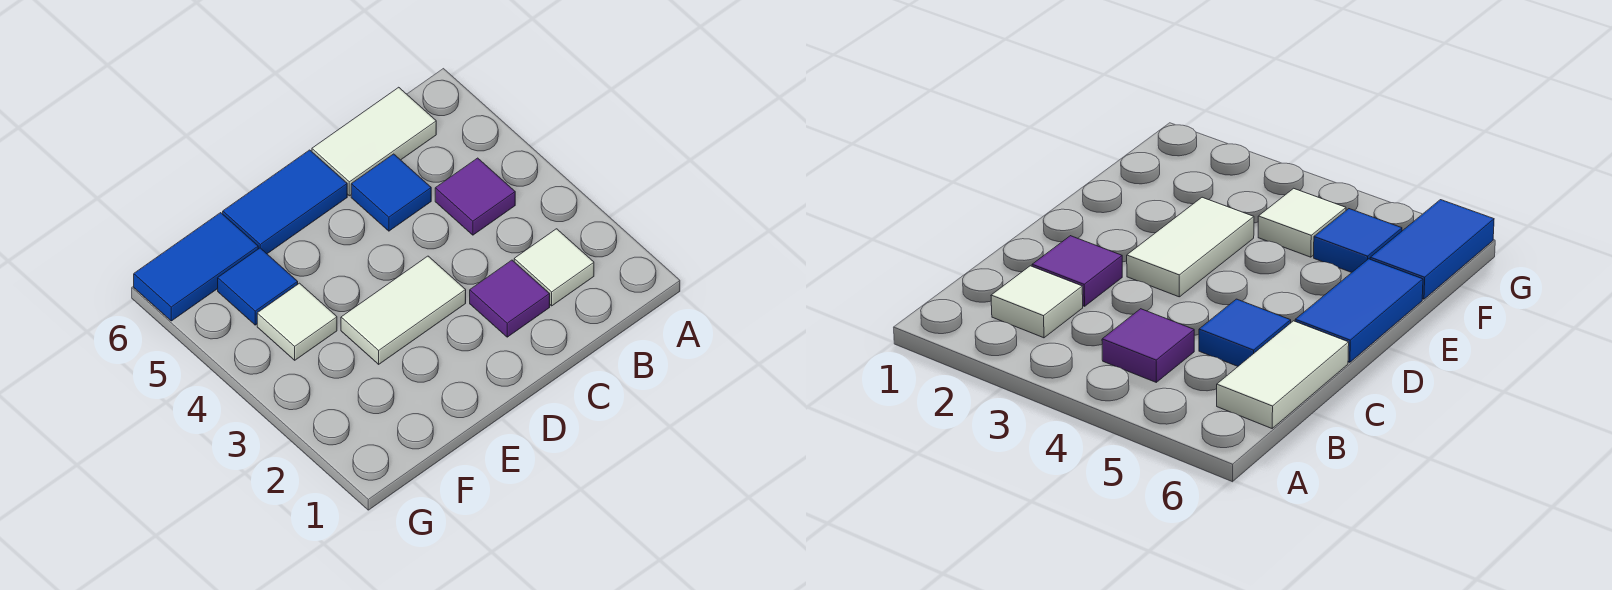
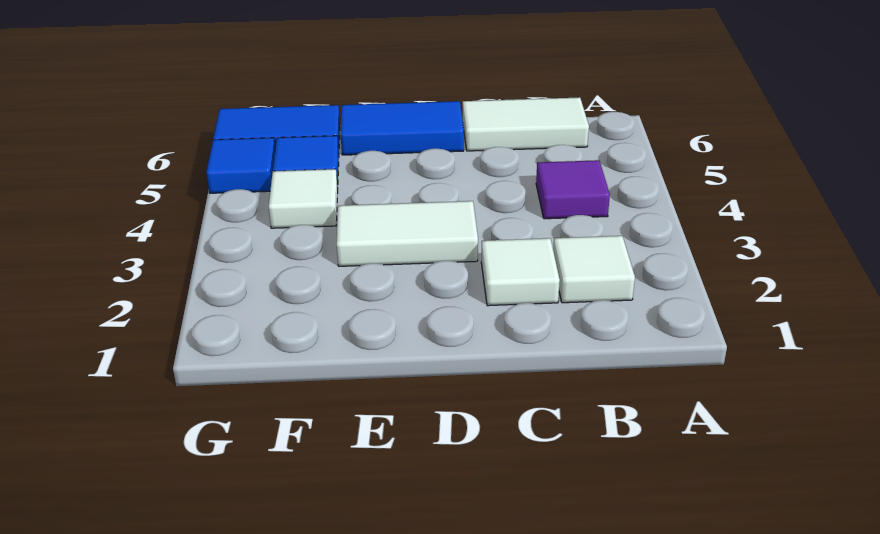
purple 1x1 tile [470,260,550,337] -> white 1x1 tile [481,238,560,306]
blue 1x1 tile [351,154,431,231] -> blue 1x1 tile moved to [206,138,275,193]

